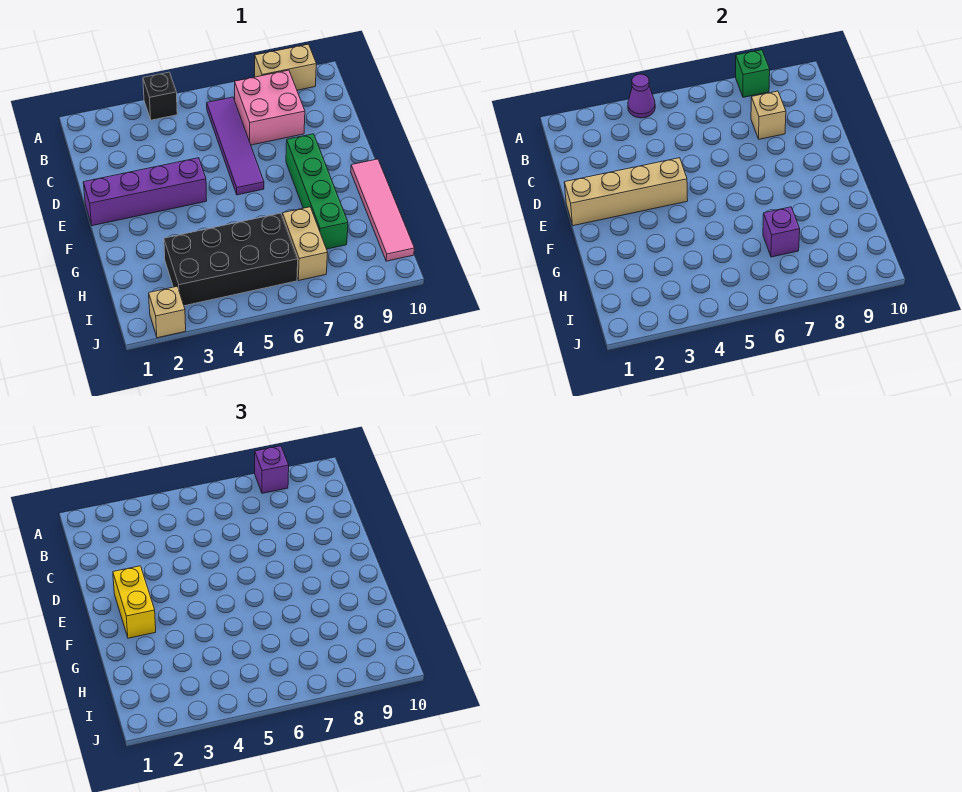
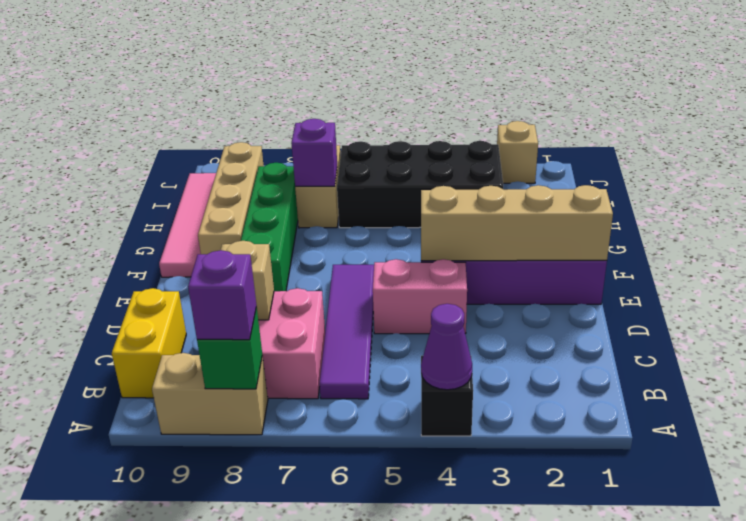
none -> pink 1x2 brick [373,259,467,334]
yellow 1x2 brick [113,566,156,638] -> yellow 1x2 brick moved to [112,288,186,398]
none -> tan 1x4 brick [198,142,264,254]

